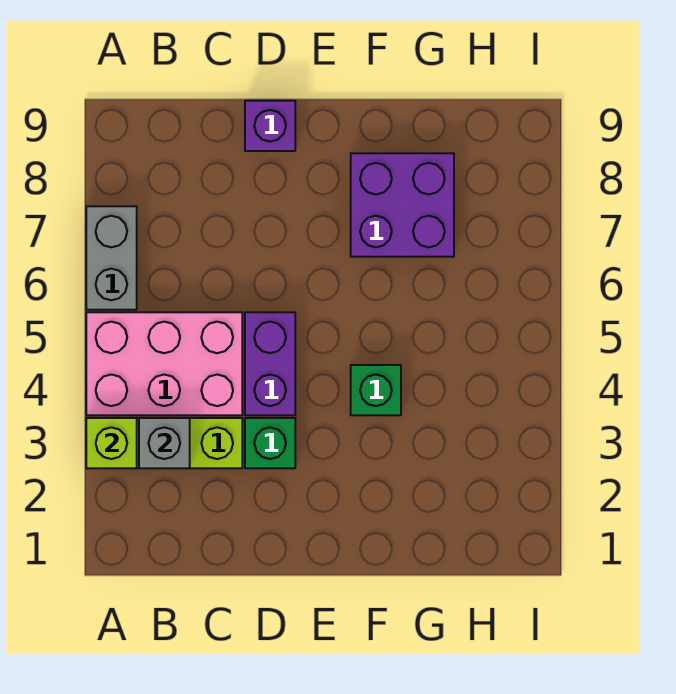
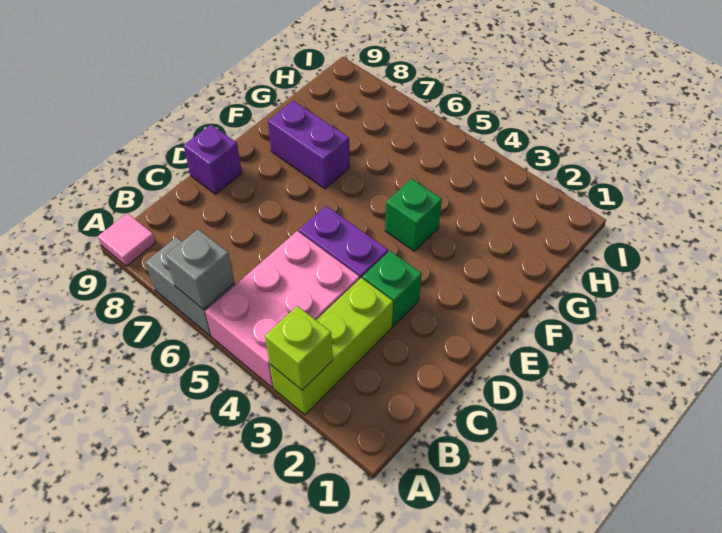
none -> pink 1x1 tile [98,213,156,266]
grey 1x1 brick [139,418,190,468] -> grey 1x1 brick moved to [166,229,234,310]
purple 2x2 brick [351,153,454,257] -> purple 1x2 brick [268,101,350,189]

